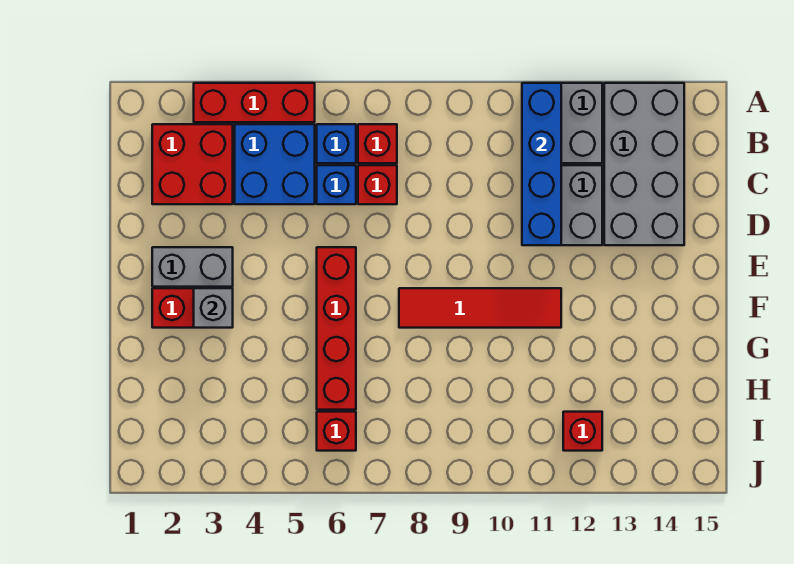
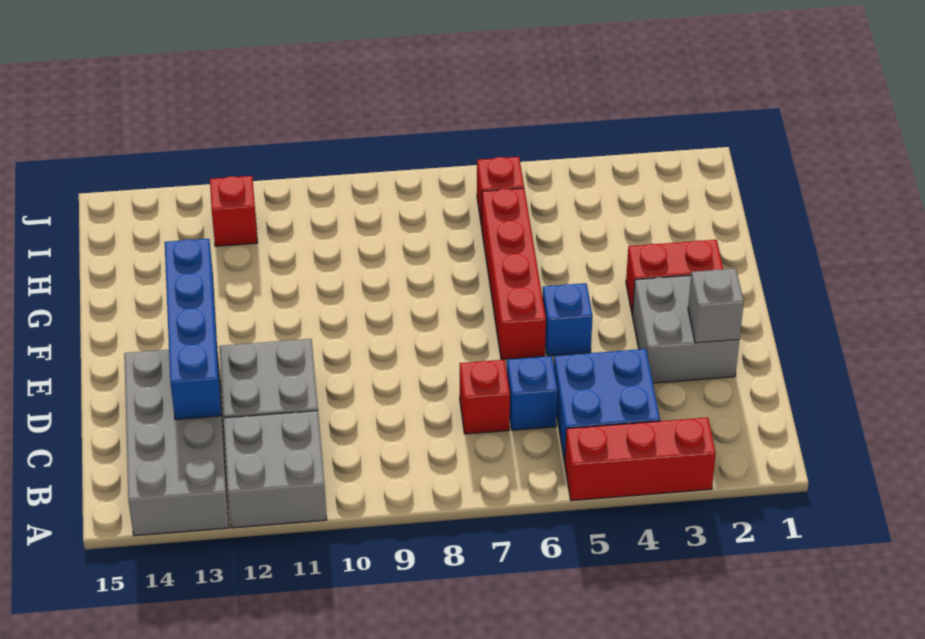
blue 1x4 brick [522,83,561,245] -> blue 1x4 brick moved to [165,239,221,419]
red 2x2 brick [152,124,233,204] -> none
blue 1x1 brick [317,124,356,163] -> blue 1x1 brick moved to [542,283,593,356]
red 1x1 brick [358,124,397,163] -> none
grey 1x2 brick [152,247,233,287] -> grey 2x2 brick [632,275,739,383]
grey 1x1 brick [194,288,233,328] -> grey 1x1 brick moved to [688,269,744,343]
red 1x4 tile [399,288,561,328] -> none

